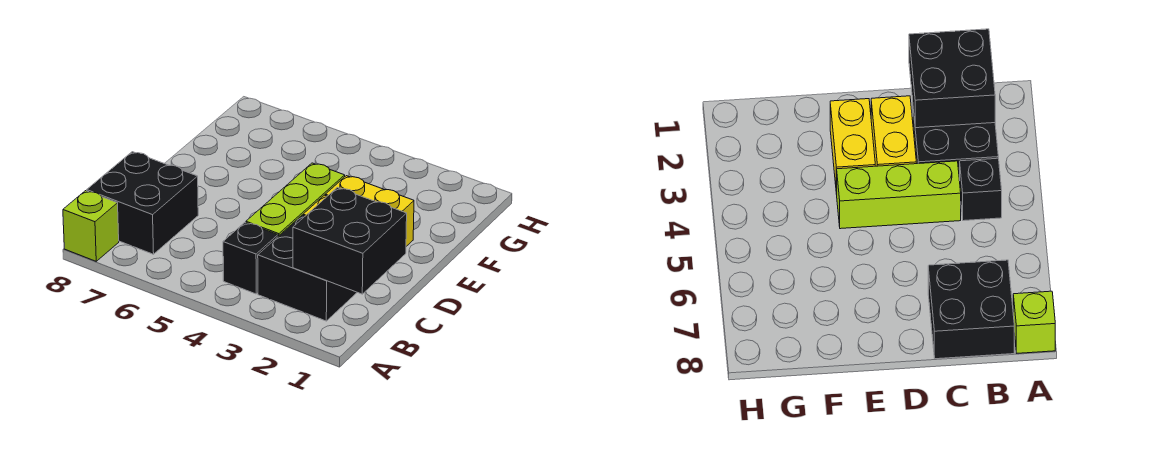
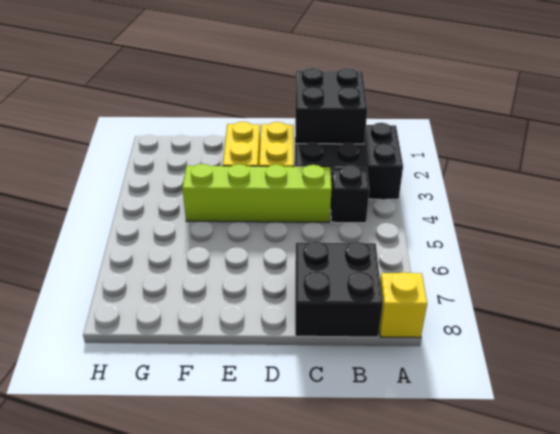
lime 1x1 brick [63,191,119,261] -> yellow 1x1 brick [379,272,427,338]
black 2x2 brick [258,215,357,321] -> black 2x3 brick [295,123,403,199]
lime 1x3 brick [246,163,345,236] -> lime 1x4 brick [182,164,332,222]

